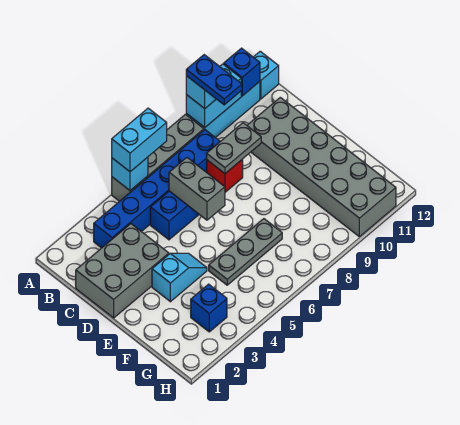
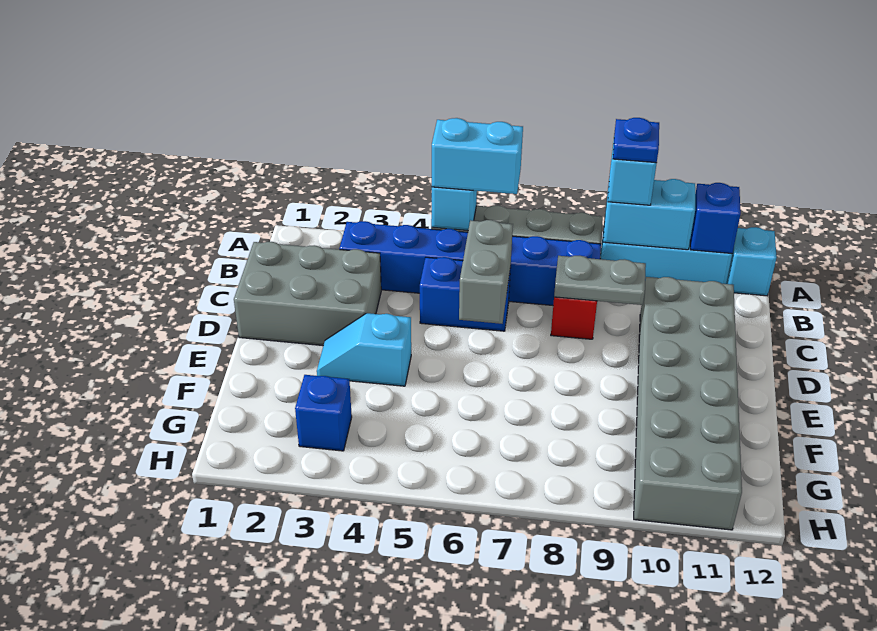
blue 1x2 plate [186,55,242,105] -> blue 1x1 plate [613,118,659,163]
cyan 1x2 slope [152,253,207,302] -> cyan 1x2 slope turned to [317,313,411,386]
grey 1x3 plate [209,219,282,285] -> none

